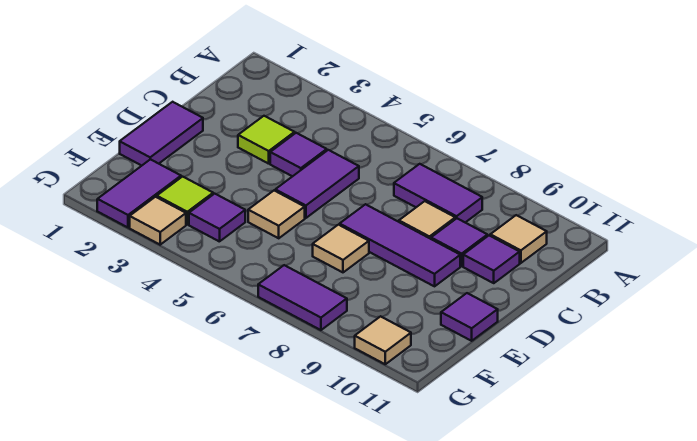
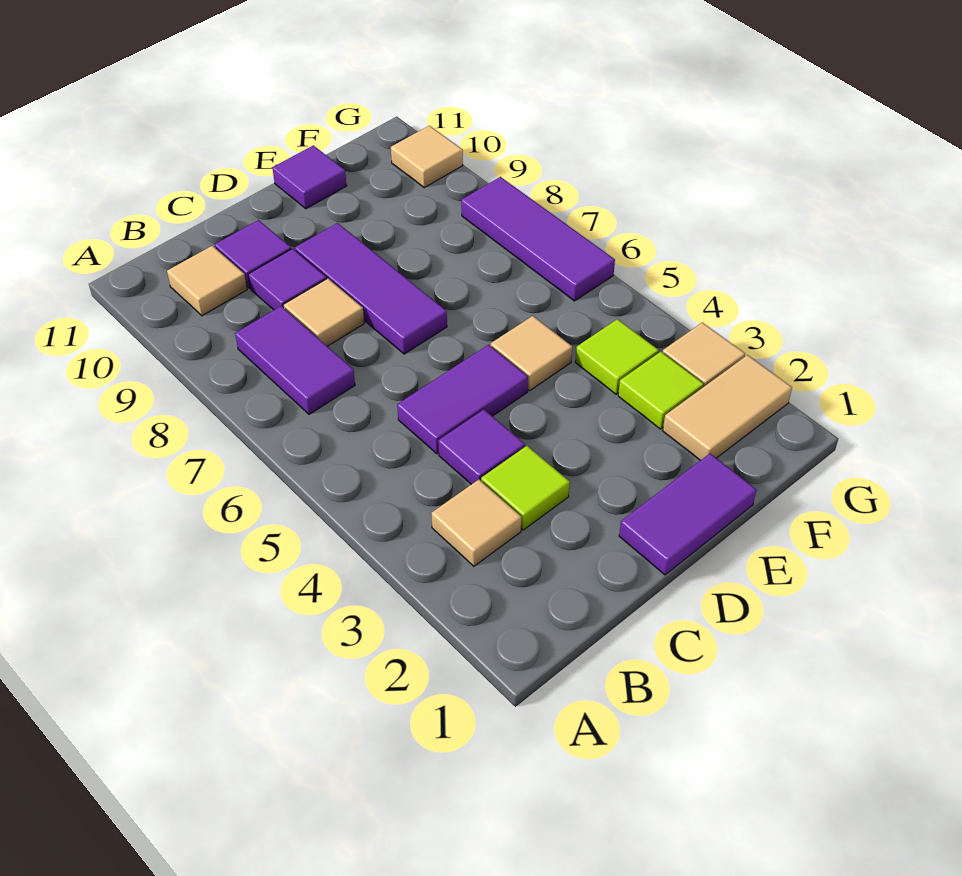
tan 1x1 tile [313,225,369,272] -> tan 1x1 tile moved to [431,480,521,566]
purple 1x2 tile [97,159,181,227] -> tan 1x2 tile [663,355,792,460]
purple 1x1 tile [189,194,245,242] -> lime 1x1 tile [575,319,659,394]
purple 1x2 tile [258,265,347,330] -> purple 1x3 tile [461,177,615,301]

